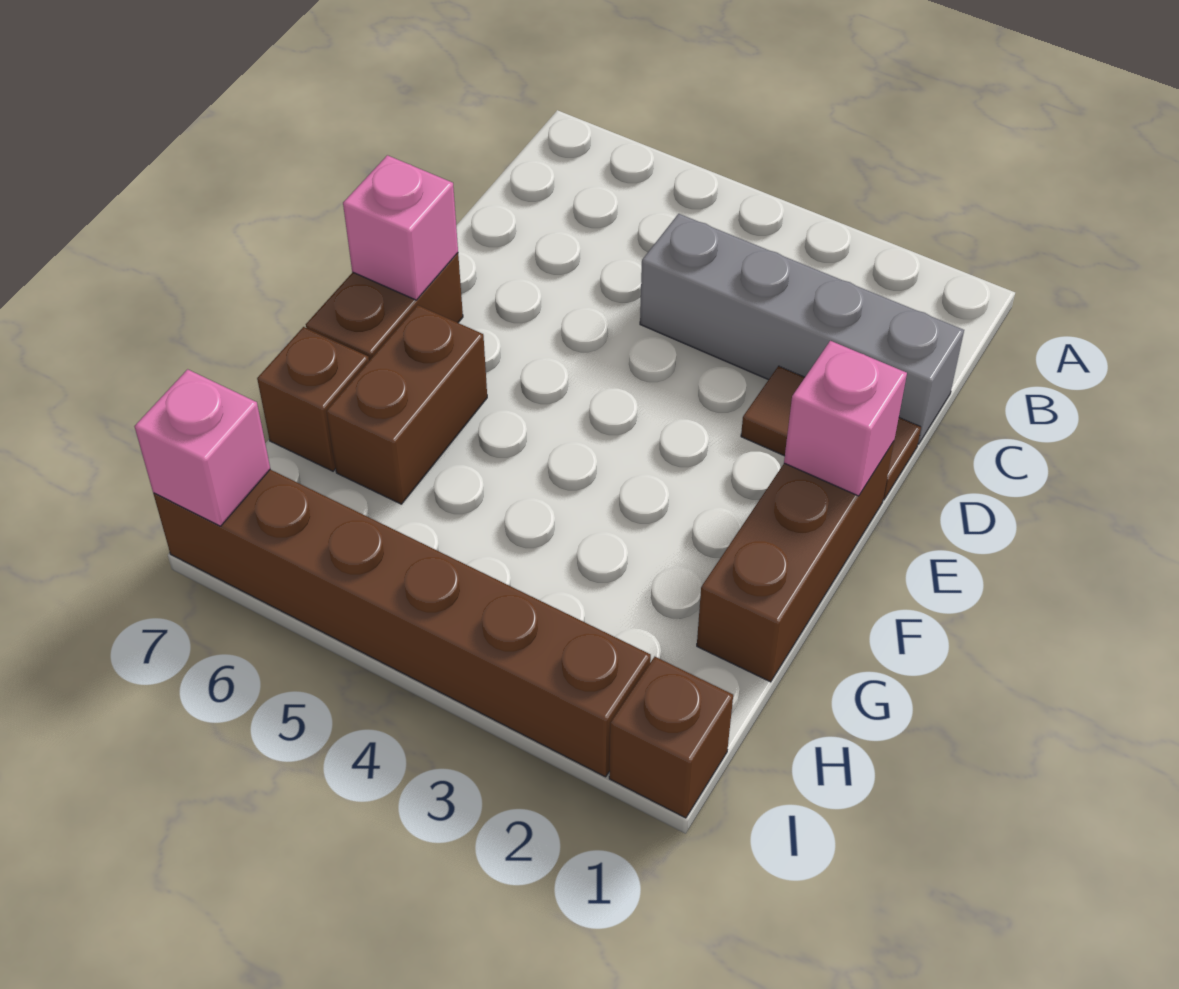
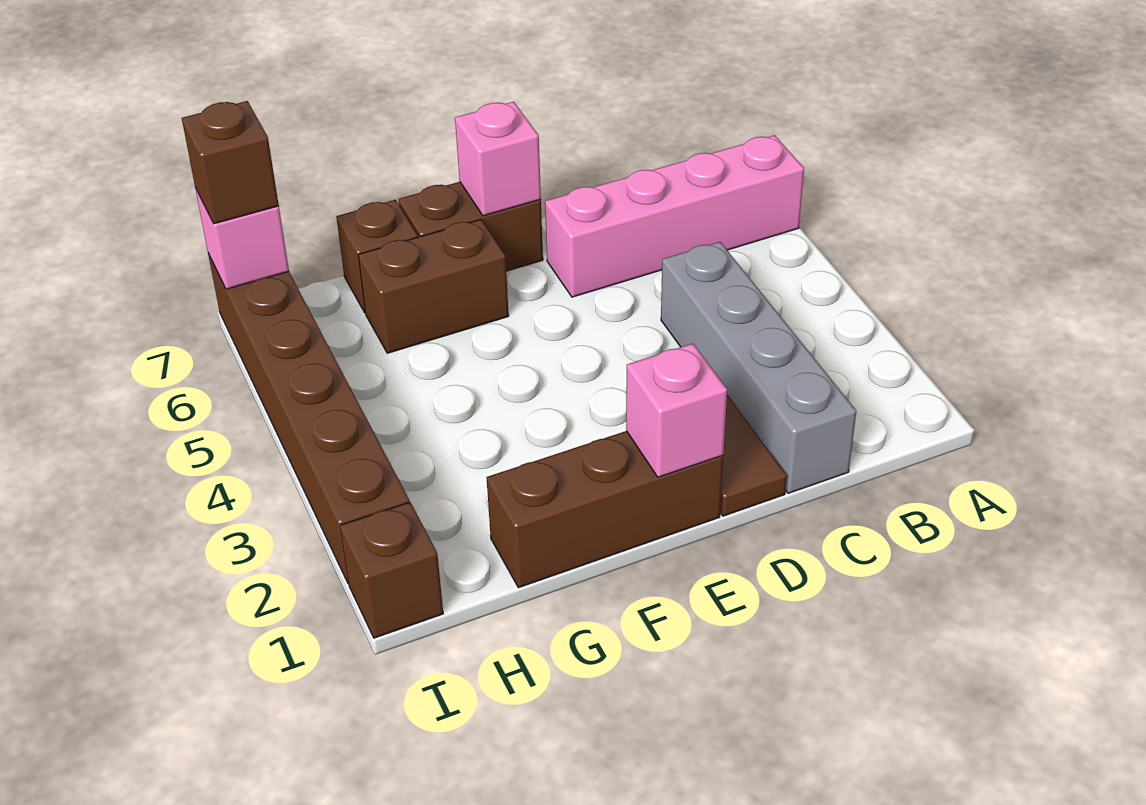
none -> pink 1x4 brick [545,135,804,297]
none -> brown 1x1 brick [182,101,279,224]

